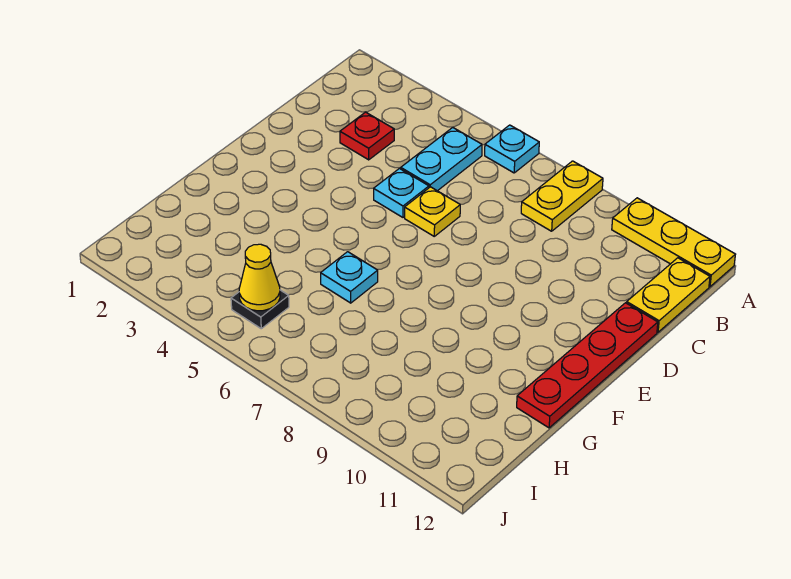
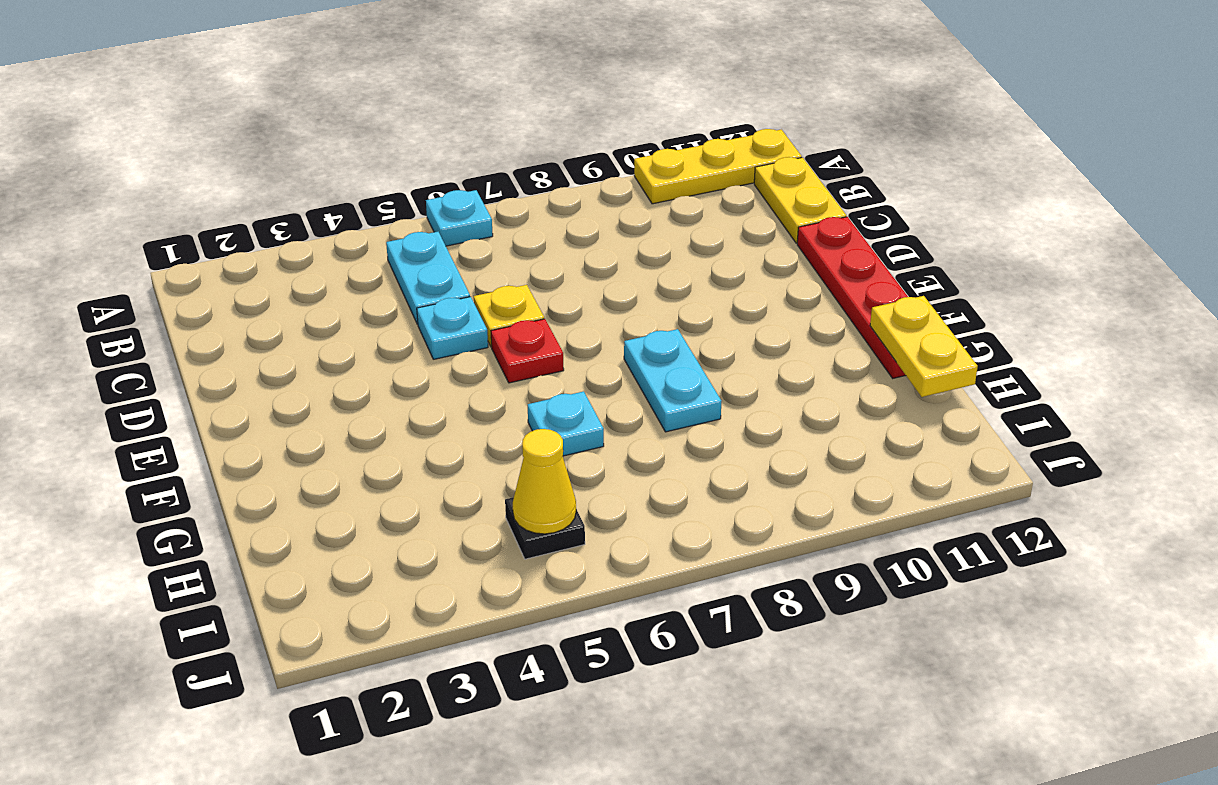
yellow 1x2 plate [521,161,603,231] -> yellow 1x2 plate moved to [870,296,978,397]
red 1x1 plate [340,112,394,160] -> red 1x1 plate moved to [491,319,564,383]
none -> cyan 1x2 plate [624,329,721,432]

